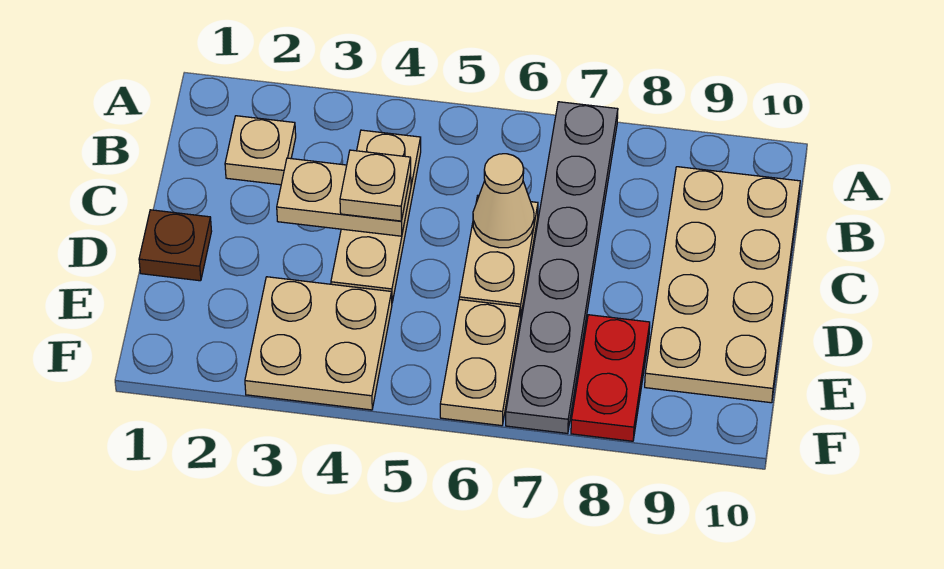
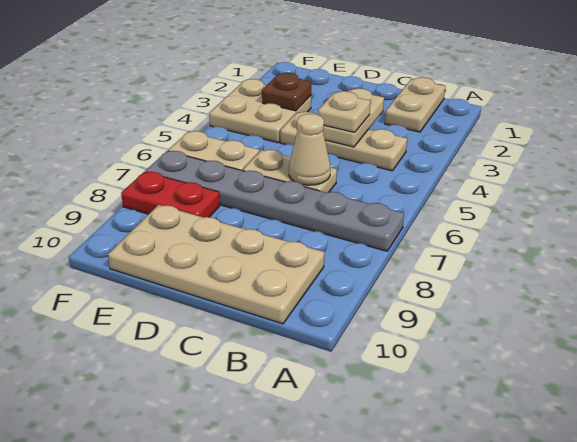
tan 1x1 plate [225,116,296,185] -> tan 1x2 plate [385,77,445,132]
brown 1x1 plate [139,210,212,281] -> brown 1x1 plate moved to [262,73,311,111]

